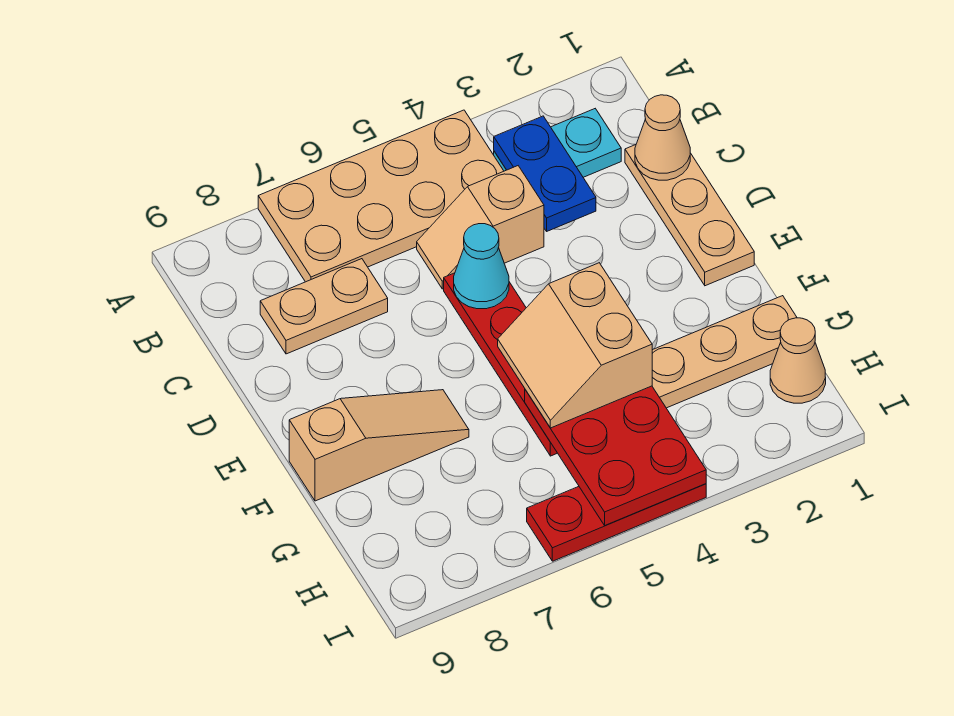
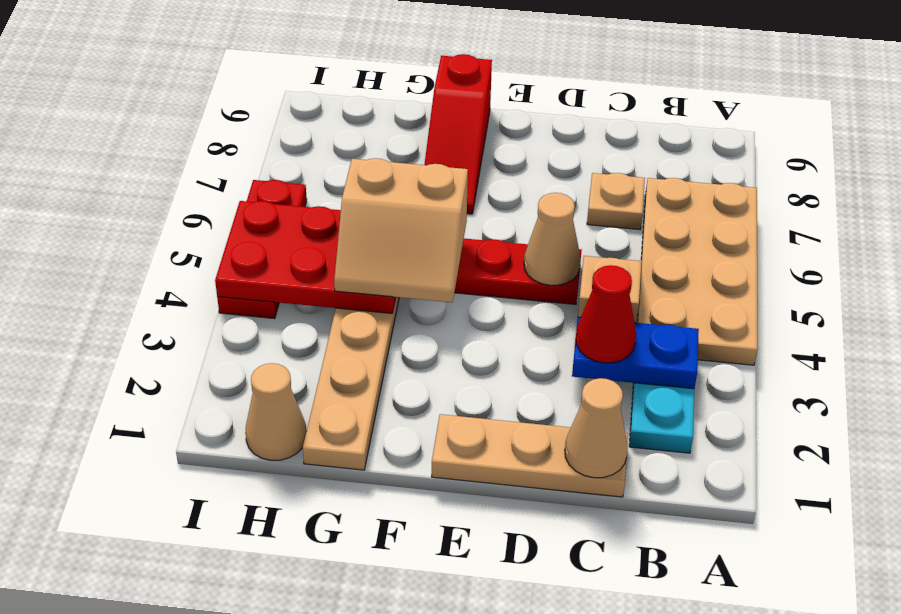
none -> red 1x1 cone [576,265,636,363]
tan 1x2 plate [260,259,388,354] -> tan 1x1 plate [587,173,645,229]
cyan 1x1 cone [454,224,509,309] -> tan 1x1 cone [524,193,581,285]
tan 2x2 slope [498,263,652,428] -> tan 2x2 slope turned to [334,158,468,302]
tan 1x3 slope [289,390,469,501] -> red 1x3 slope [424,54,492,214]

